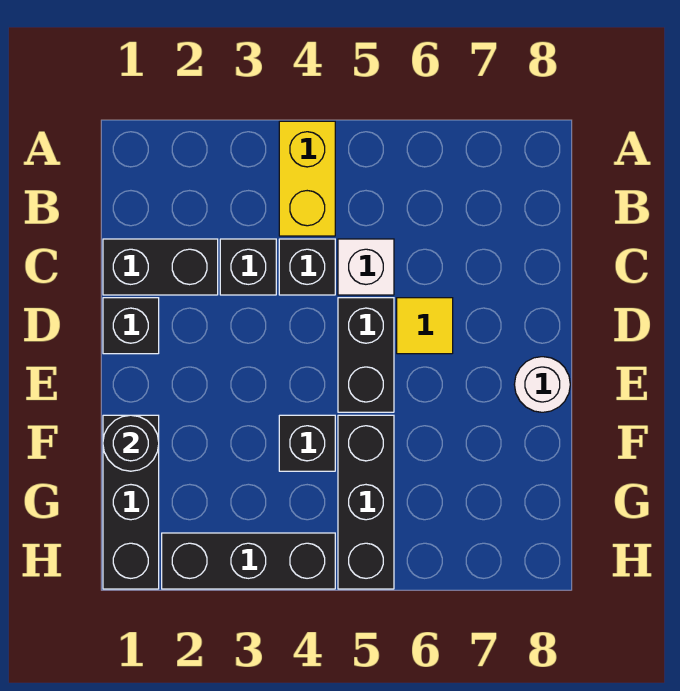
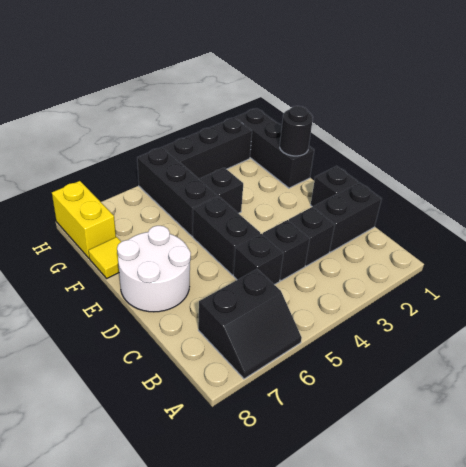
yellow 1x2 brick [279,121,335,236] -> yellow 1x2 brick moved to [52,181,116,258]
none -> black 2x2 slope [198,269,302,379]
white 1x1 brick [338,239,394,295] -> black 1x1 brick [233,234,283,285]
yellow 1x1 tile [397,298,453,354] -> yellow 1x1 tile moved to [88,237,121,278]
white 1x1 round brick [514,357,570,412] -> white 2x2 round brick [117,226,191,312]

